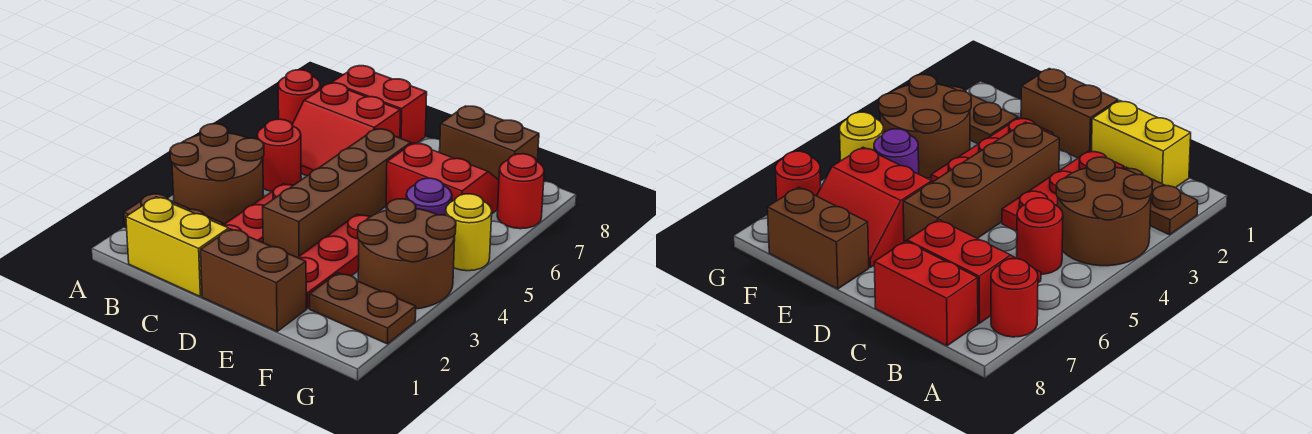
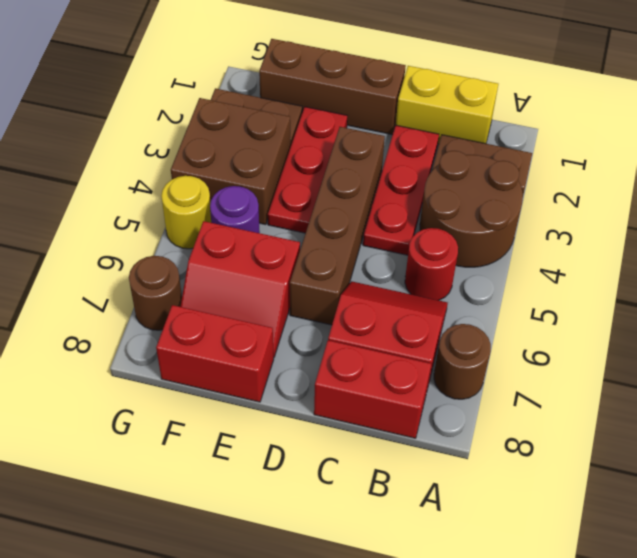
red 1x1 round brick [278,70,320,124] -> brown 1x1 round brick [434,324,491,399]
brown 1x2 brick [201,229,306,331] -> brown 1x3 brick [259,39,406,135]
brown 1x2 brick [440,106,539,180] -> red 1x2 brick [156,305,274,402]
brown 2x2 round brick [358,199,456,309] -> brown 2x2 brick [171,98,290,225]
red 1x1 round brick [497,154,544,229] -> brown 1x1 round brick [129,256,182,330]

